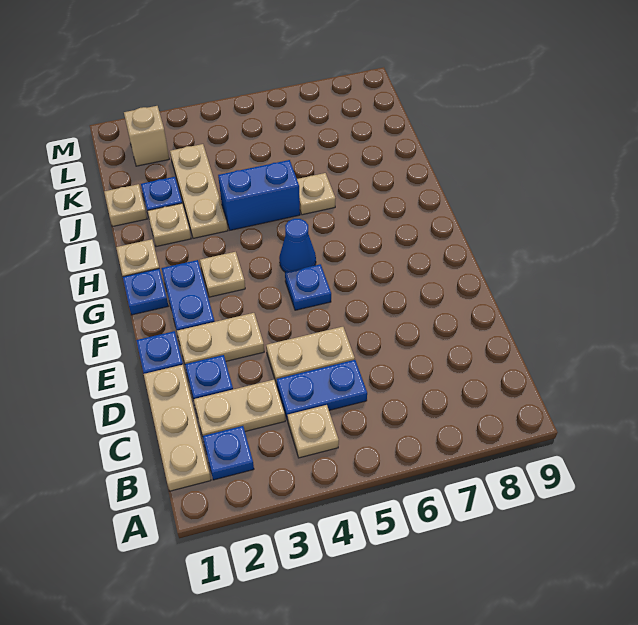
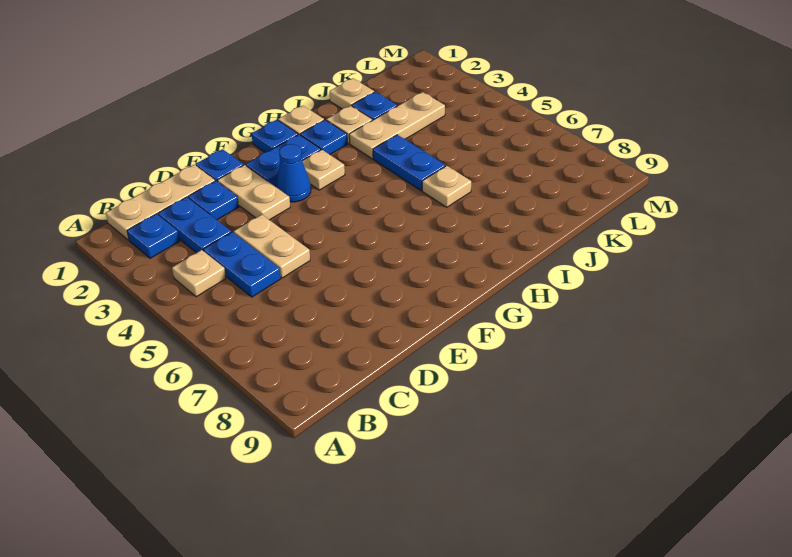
tan 1x2 plate [194,379,285,436] -> blue 1x2 plate [158,197,231,253]
blue 1x1 plate [285,264,331,310] -> blue 1x1 plate moved to [300,120,347,155]
blue 1x1 cone [279,219,316,272] -> blue 1x1 cone moved to [276,144,311,202]
blue 1x2 brick [218,160,300,230] -> blue 1x2 plate [373,135,446,191]
tan 1x1 brick [124,106,169,166] -> none

